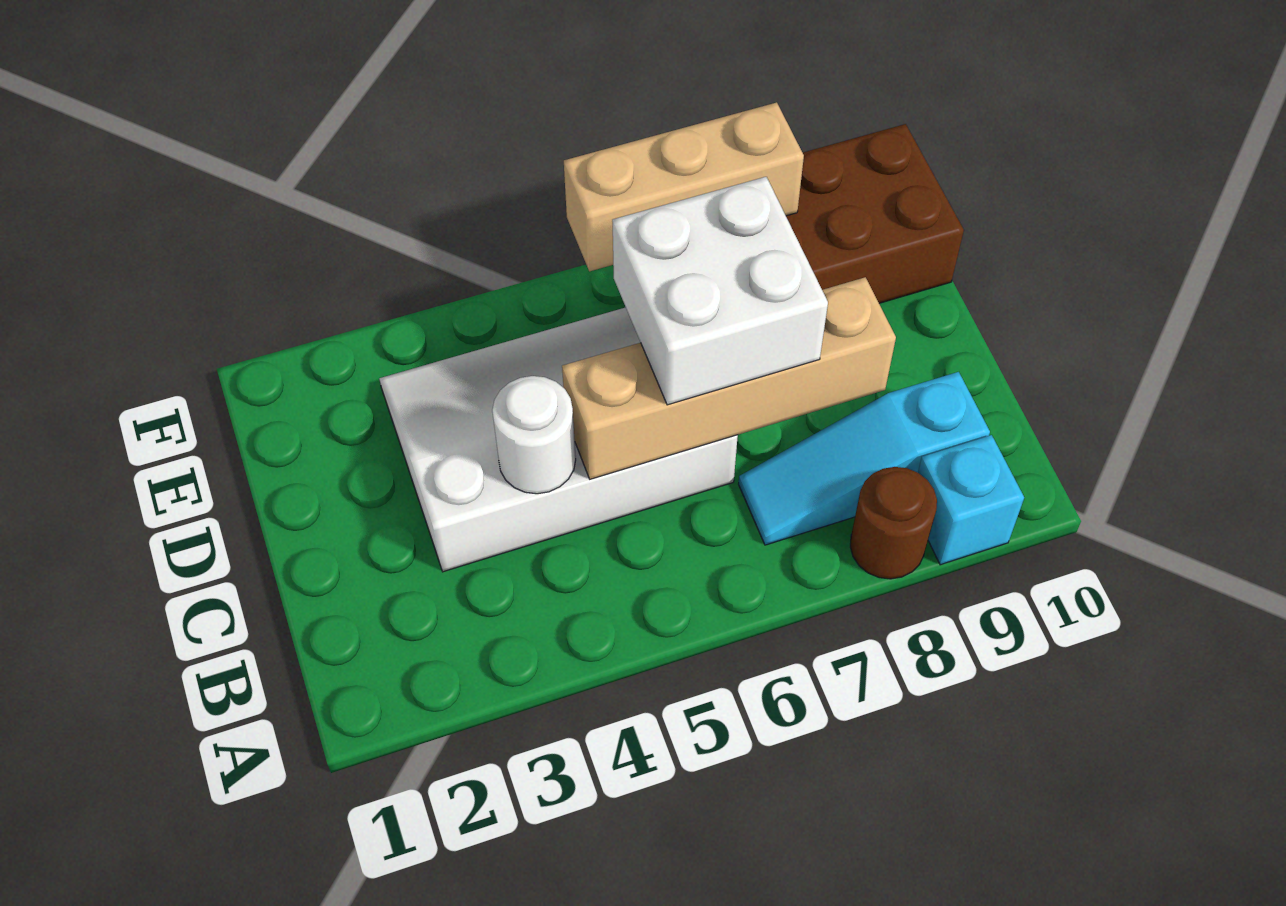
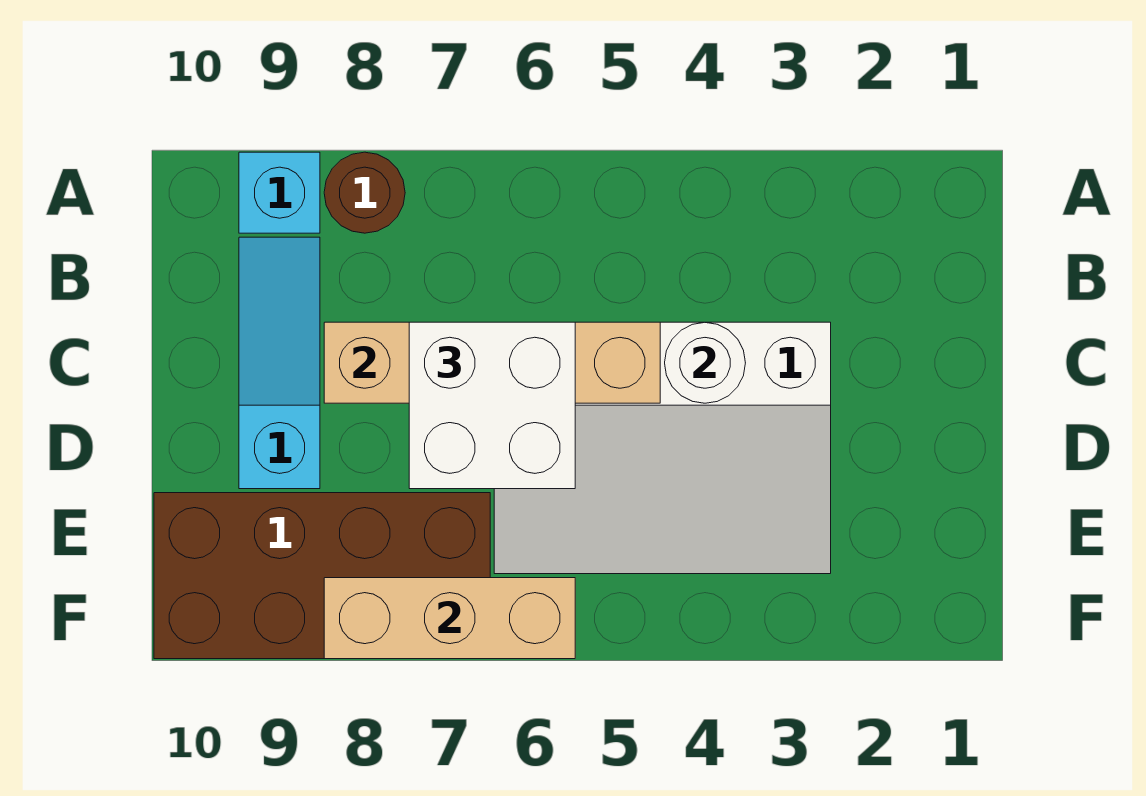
cyan 1x3 slope [739,372,990,545] -> cyan 1x3 slope turned to [239,237,320,489]

